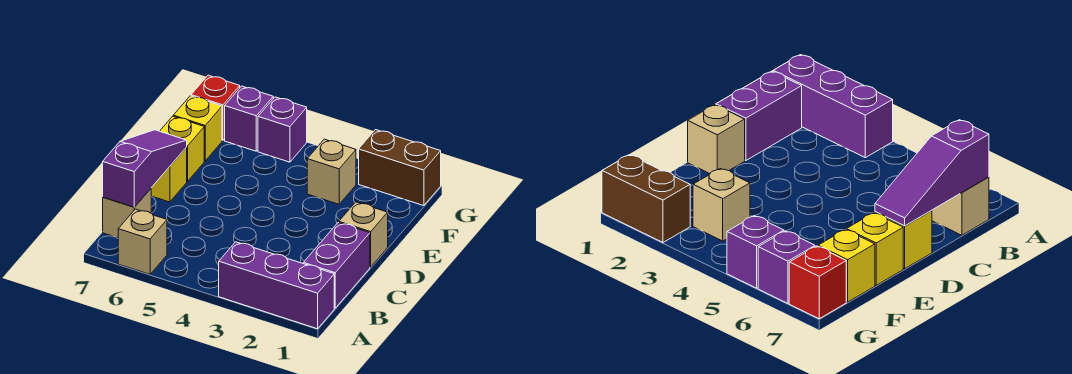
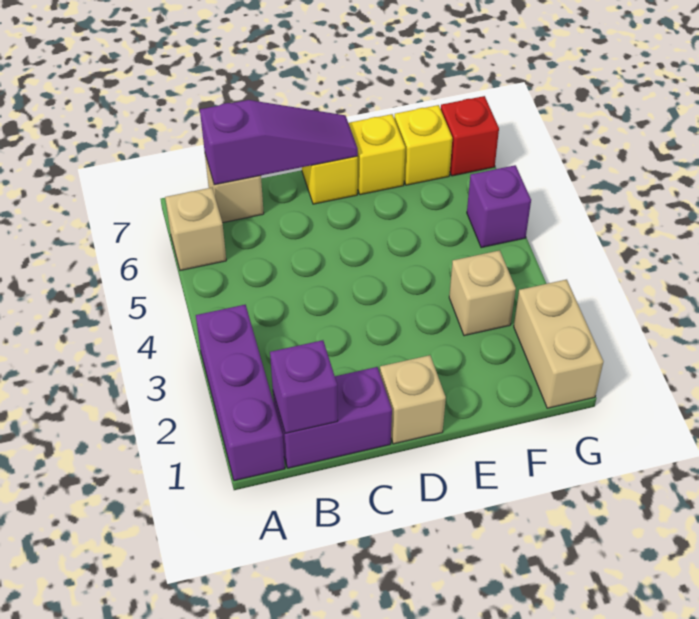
brown 1x2 brick [359,130,441,206] -> tan 1x2 brick [514,280,603,408]
purple 1x1 brick [225,86,273,151] -> purple 1x1 brick moved to [270,340,338,433]

